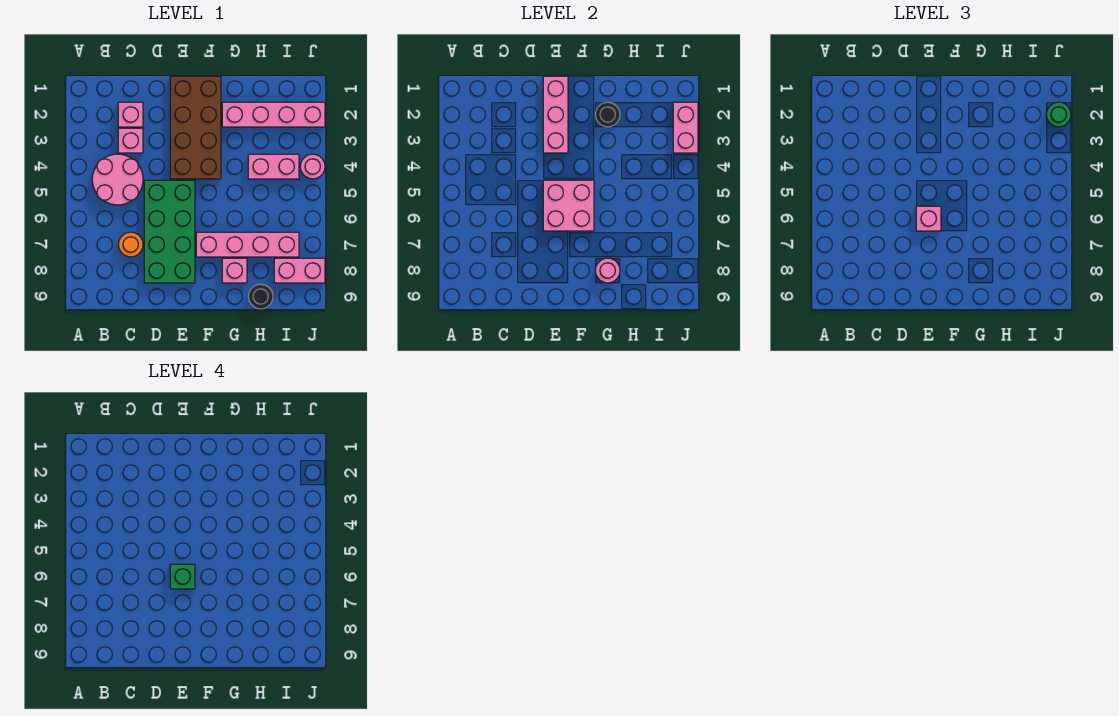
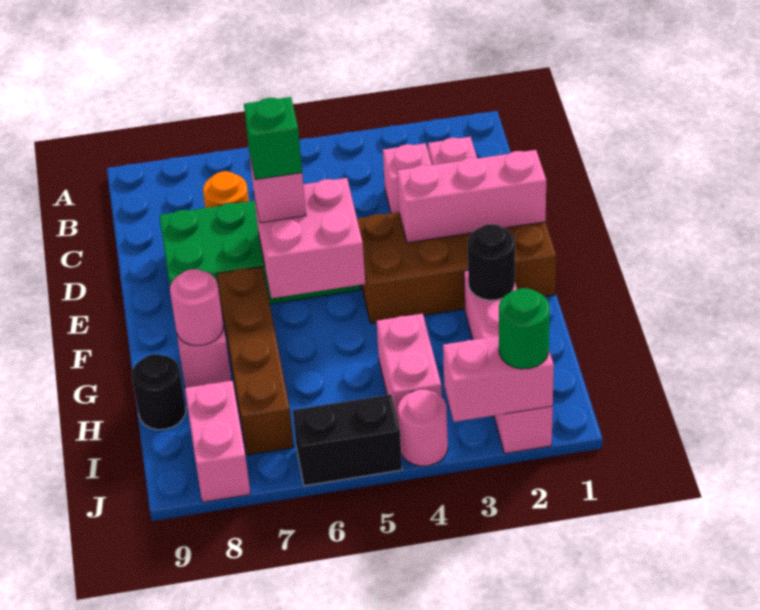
pink 2x2 round brick [92,154,143,205] -> none
pink 1x4 brick [196,232,299,257] -> brown 1x4 brick [217,267,294,455]
none -> black 1x2 brick [293,394,402,486]

